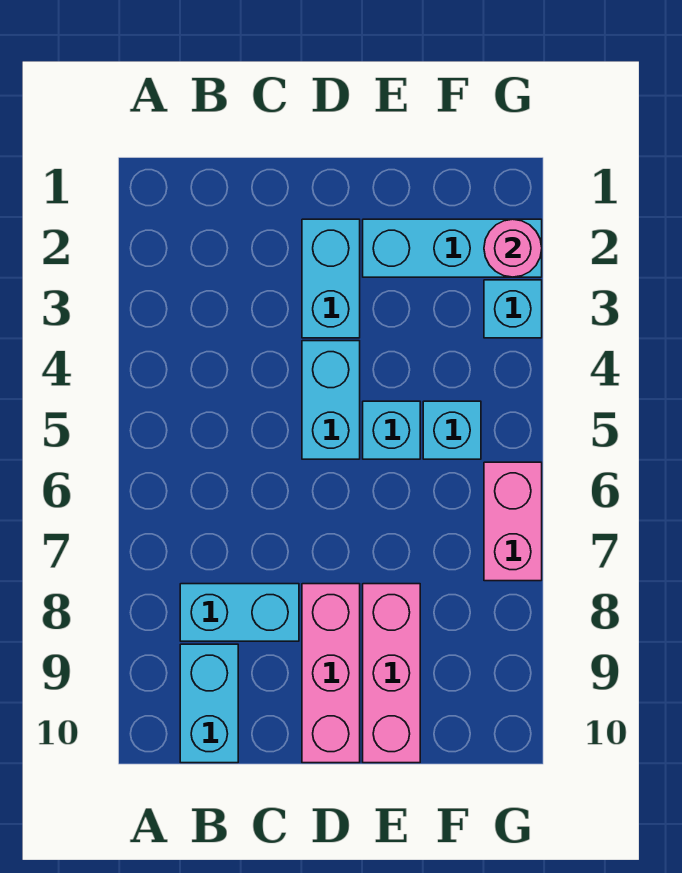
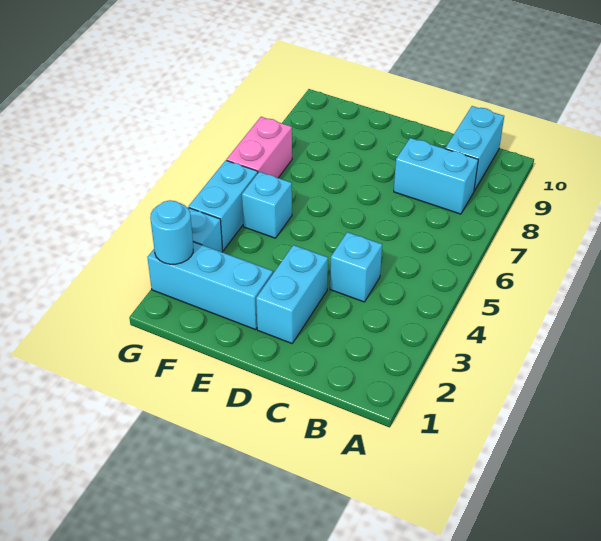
cyan 1x2 brick [302,341,360,459] -> cyan 1x2 brick moved to [189,160,258,250]
pink 1x3 brick [302,584,360,763] -> none
cyan 1x1 brick [363,401,420,459] -> cyan 1x1 brick moved to [330,232,382,302]
pink 1x3 brick [363,584,420,763] -> none
pink 1x1 round brick [484,219,542,277] -> cyan 1x1 round brick [150,200,193,264]

